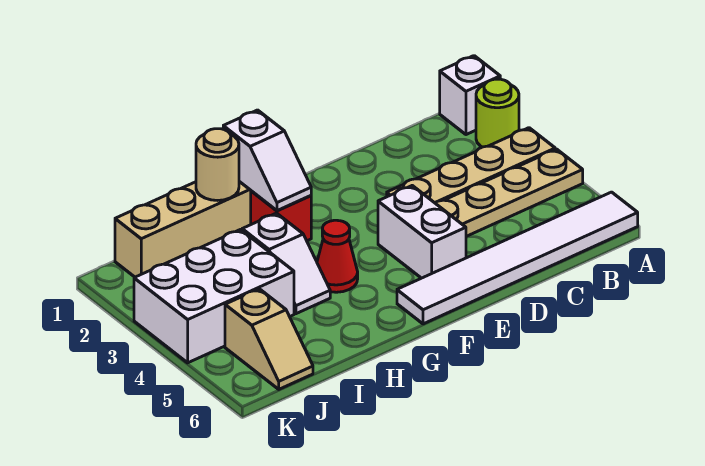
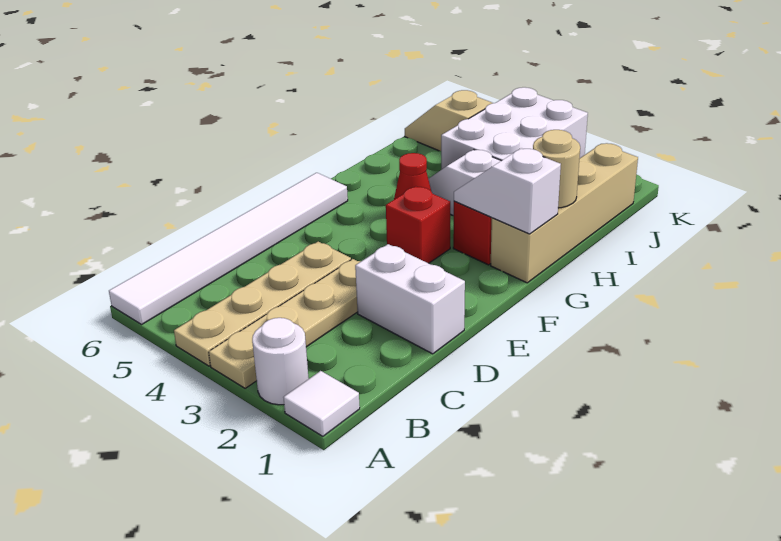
white 1x1 brick [440,56,500,135] -> white 1x1 tile [283,371,360,436]
lime 1x1 round brick [476,79,519,147] -> white 1x1 round brick [252,318,309,405]
white 1x2 brick [378,186,466,278] -> white 1x2 brick moved to [355,244,465,354]
none -> red 1x1 brick [386,186,450,263]

